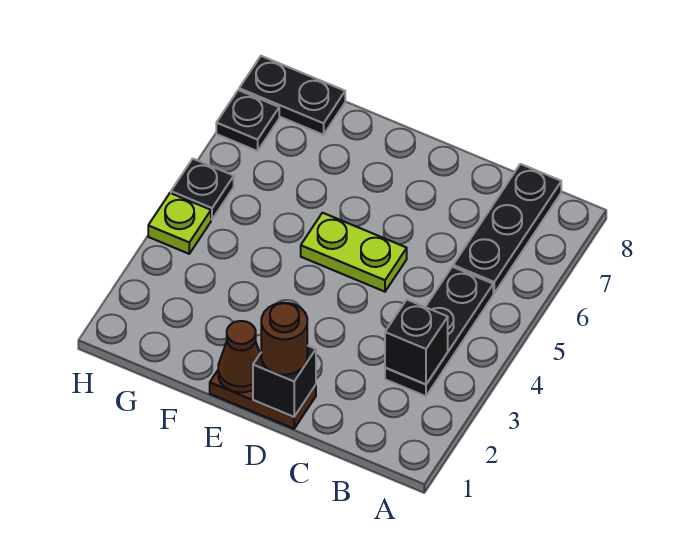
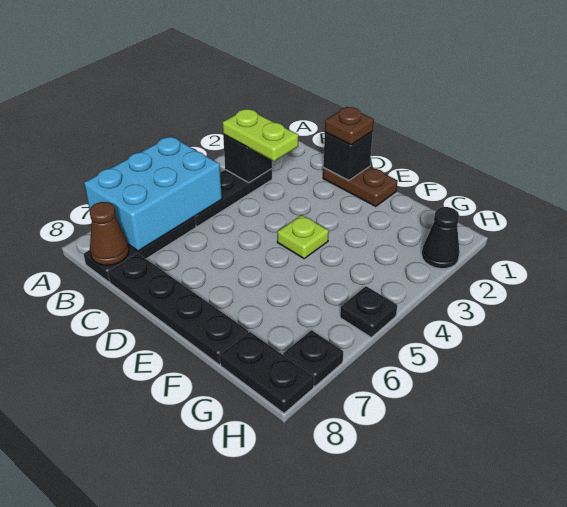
none -> cyan 2x3 brick [84,136,222,251]
none -> black 1x4 plate [108,254,249,365]
brown 1x1 round brick [261,303,307,375] -> brown 1x1 plate [325,107,374,145]
lime 1x2 plate [301,213,407,292] -> lime 1x2 plate moved to [222,109,298,161]
brown 1x1 cone [218,321,260,392] -> brown 1x1 cone moved to [90,202,129,265]
none -> black 1x1 cone [422,207,460,269]
lime 1x1 plate [148,193,211,254] -> lime 1x1 plate moved to [277,215,329,258]

